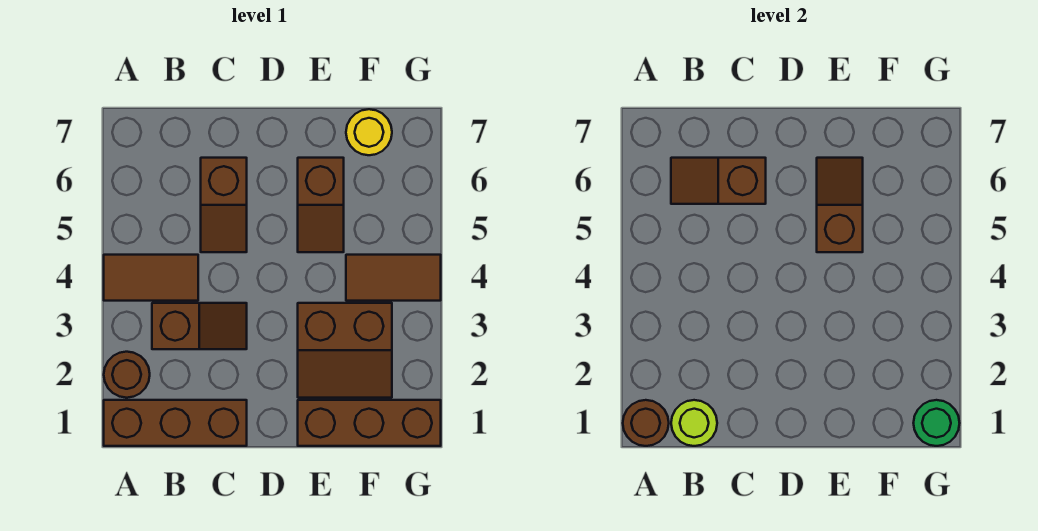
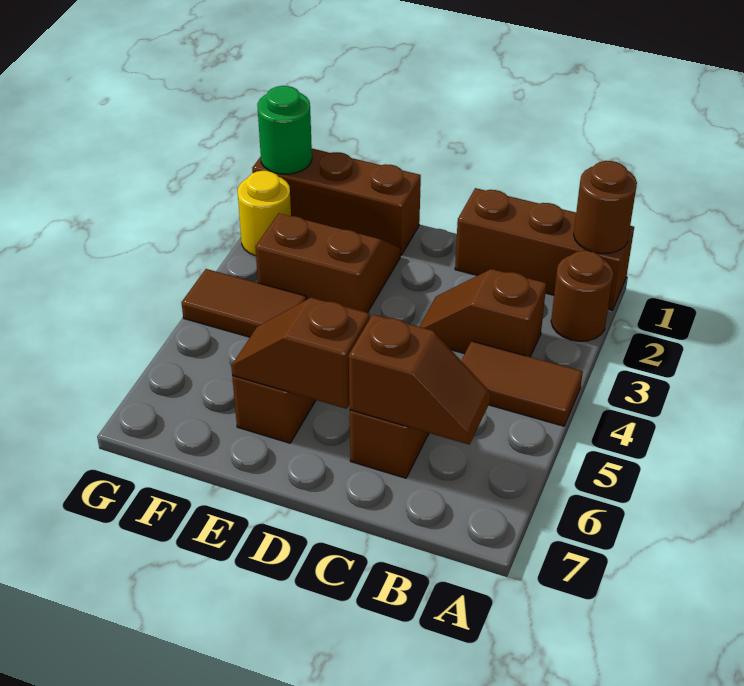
lime 1x1 round brick [671,400,717,446] -> none
brown 1x2 slope [817,158,863,252] -> brown 1x2 slope turned to [231,297,370,409]
yellow 1x1 round brick [346,109,392,155] -> yellow 1x1 round brick moved to [238,171,291,256]

